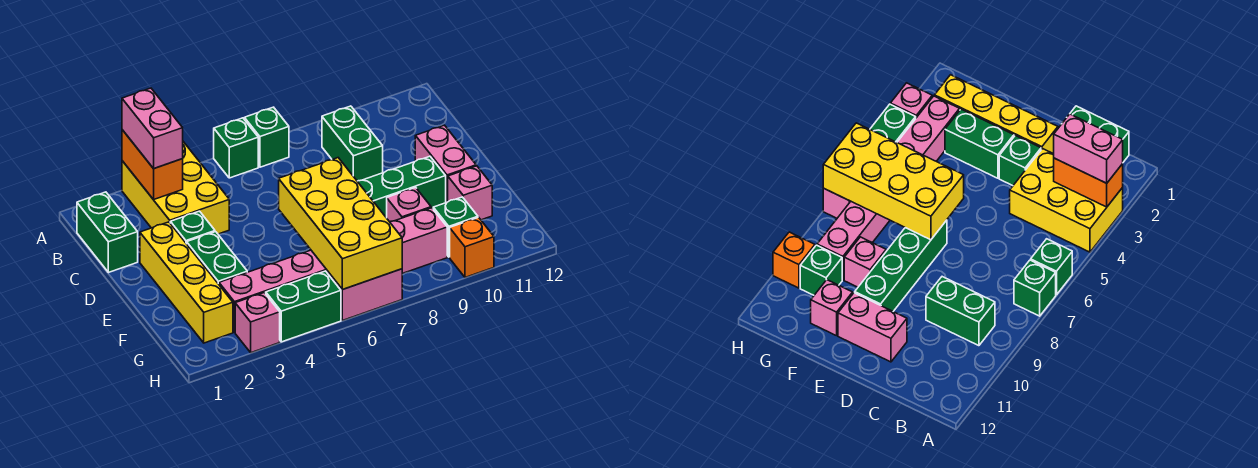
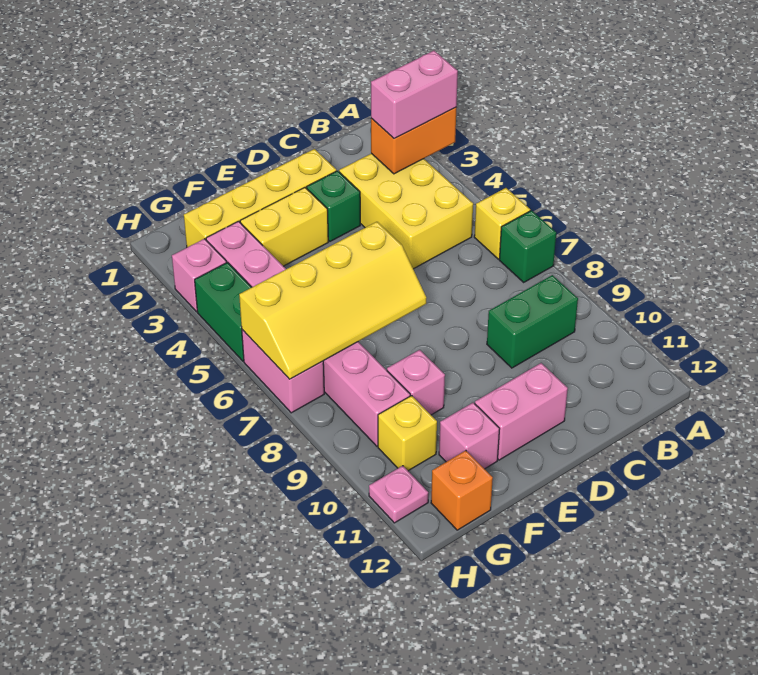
yellow 2x3 brick [122,142,229,234] -> yellow 2x3 brick turned to [339,153,473,269]
green 1x1 brick [214,118,258,178] -> yellow 1x1 brick [474,188,530,259]
green 1x2 brick [77,192,138,273] -> none
green 1x2 brick [187,232,247,284] -> yellow 1x2 brick [240,188,328,266]
yellow 2x4 brick [279,158,402,290] -> yellow 2x4 slope [239,222,426,379]
green 1x4 brick [357,156,446,218] -> none
green 1x1 brick [433,197,478,257] -> yellow 1x1 brick [378,396,437,471]
orange 1x1 brick [450,217,494,277] -> orange 1x1 brick moved to [431,451,493,530]
none -> pink 1x1 plate [369,466,428,523]

